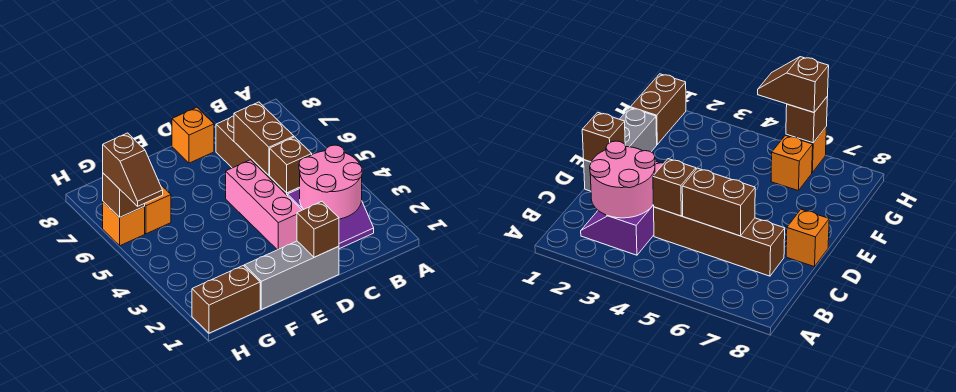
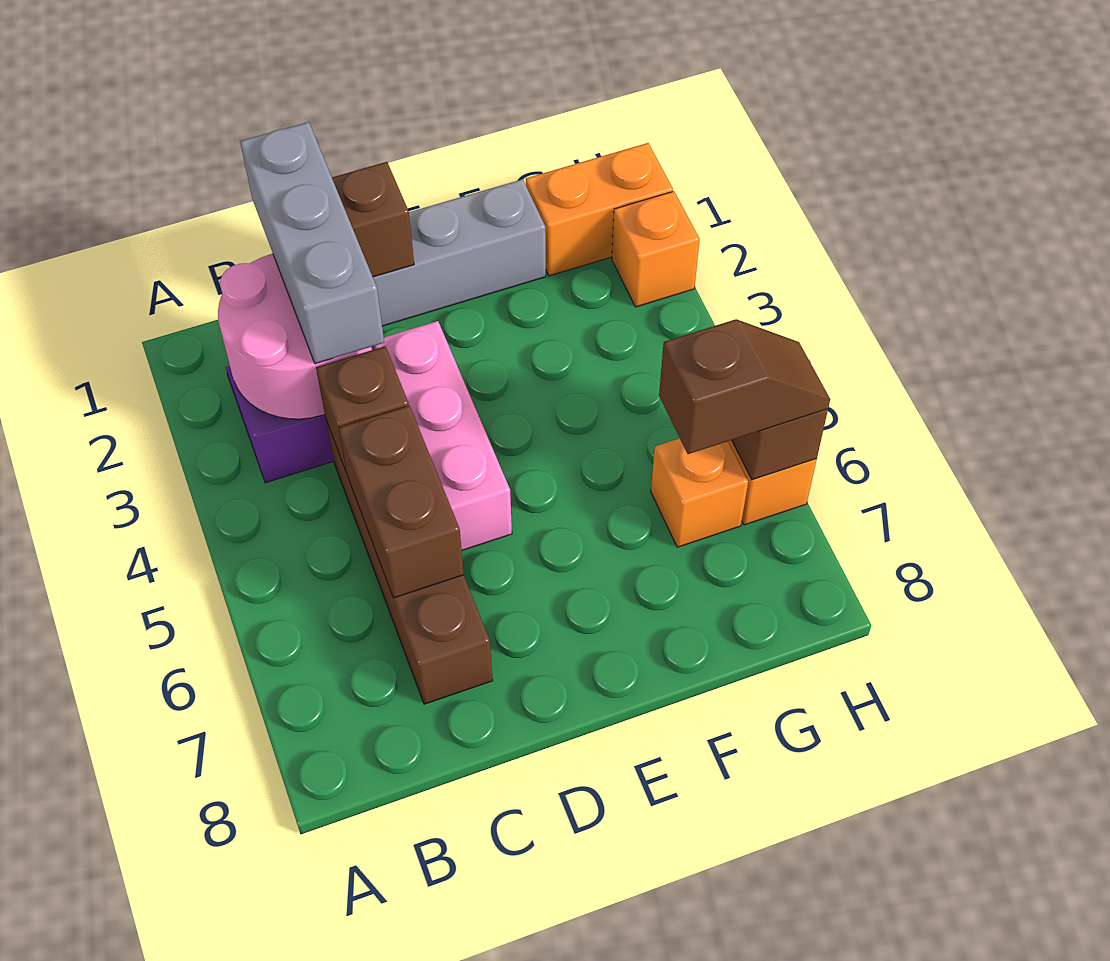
none -> grey 1x3 brick [240,122,384,364]
orange 1x1 brick [172,107,214,163] -> orange 1x1 brick moved to [612,191,700,307]
brown 1x2 brick [192,266,260,333] -> orange 1x2 brick [526,143,673,276]
brown 1x2 slope [103,133,163,206] -> brown 1x2 slope turned to [659,319,830,454]

